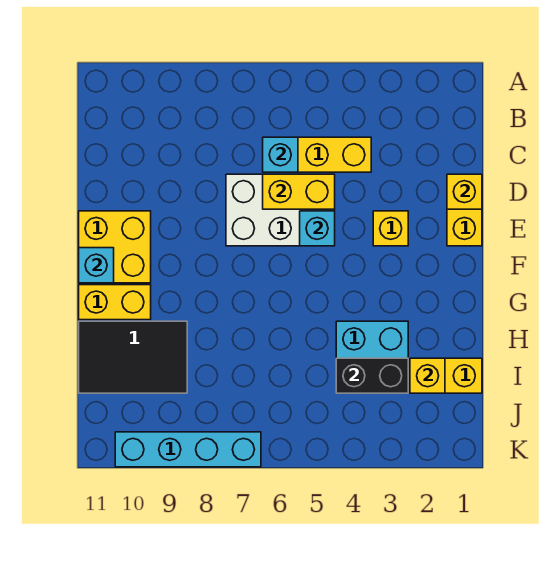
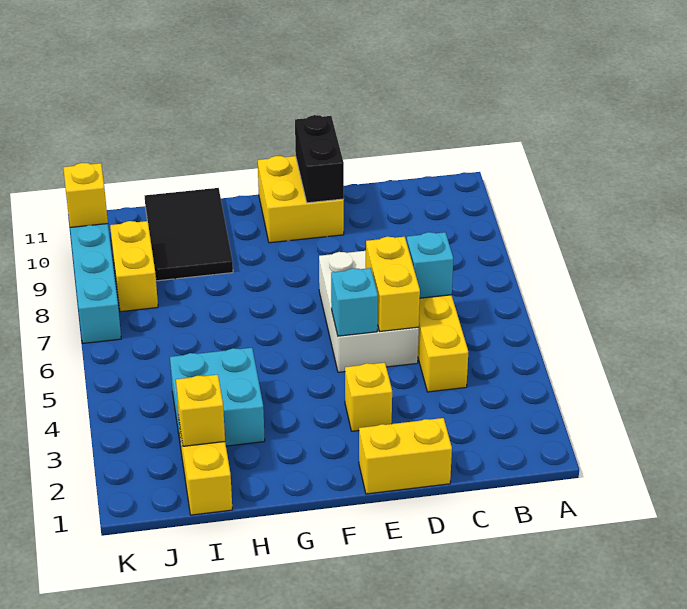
yellow 1x1 brick [447,174,482,209] -> yellow 1x1 brick moved to [63,163,108,227]
cyan 1x1 brick [79,248,114,283] -> none
yellow 1x2 brick [79,285,151,320] -> yellow 1x2 brick moved to [110,221,158,312]
black 1x2 brick [336,358,408,393] -> black 1x2 brick moved to [295,115,344,203]

